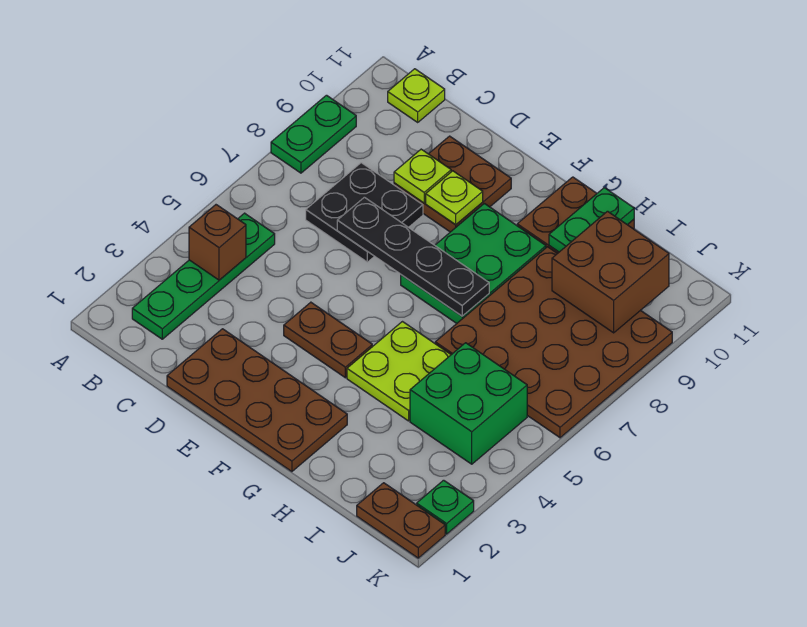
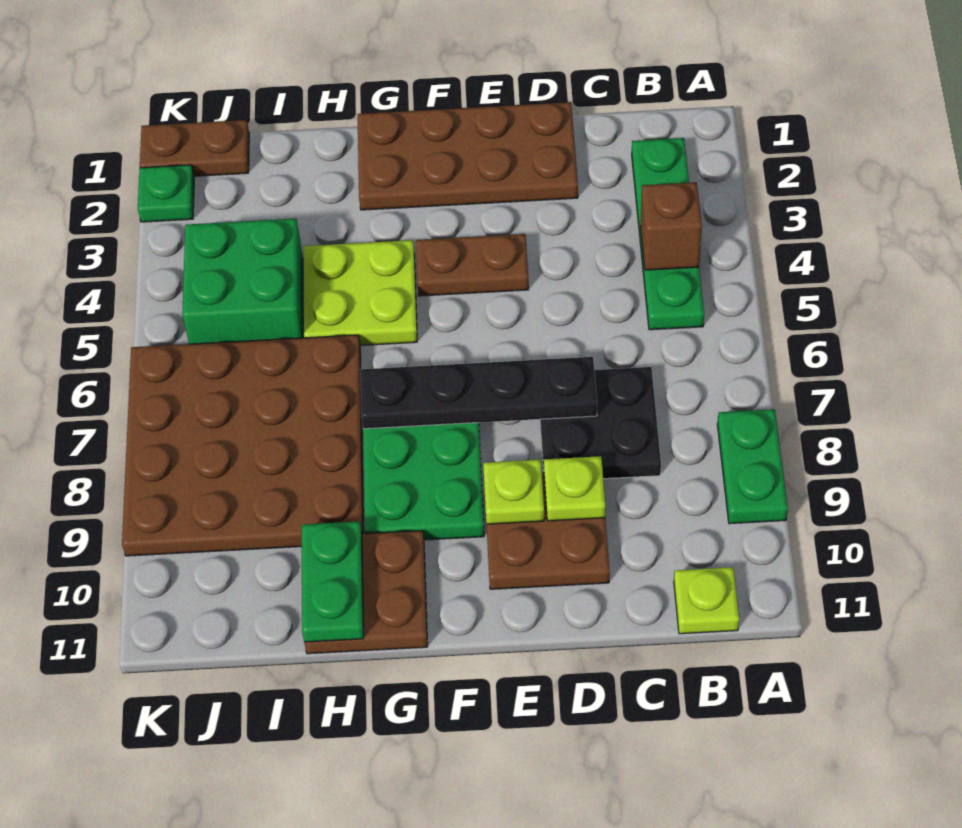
brown 2x2 brick [552,211,669,333] -> none

